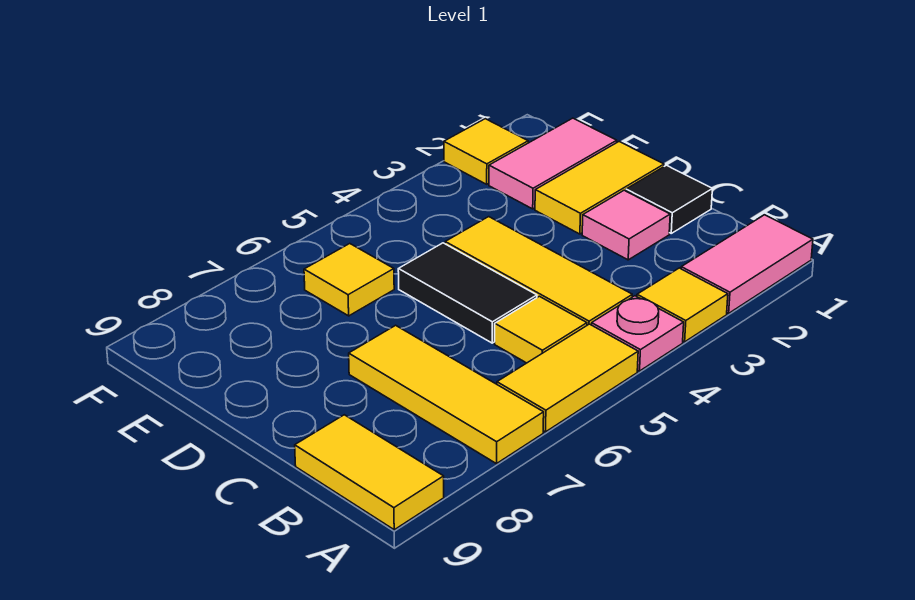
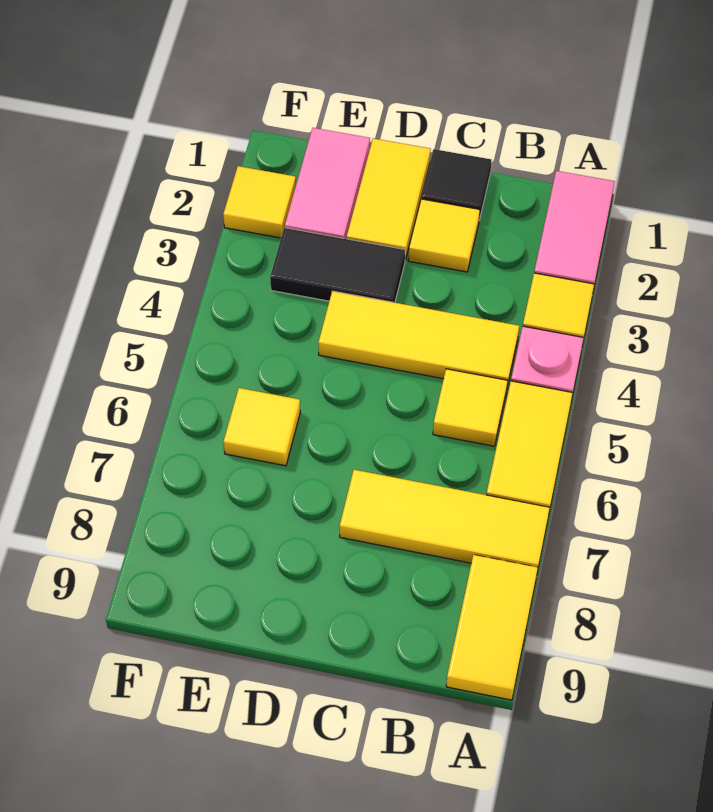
yellow 1x2 tile [295,415,444,530] -> yellow 1x2 tile turned to [446,555,538,700]
pink 1x1 tile [582,190,670,260] -> yellow 1x1 tile [408,199,480,272]
black 1x2 tile [398,243,537,343] -> black 1x2 tile moved to [270,228,405,303]

